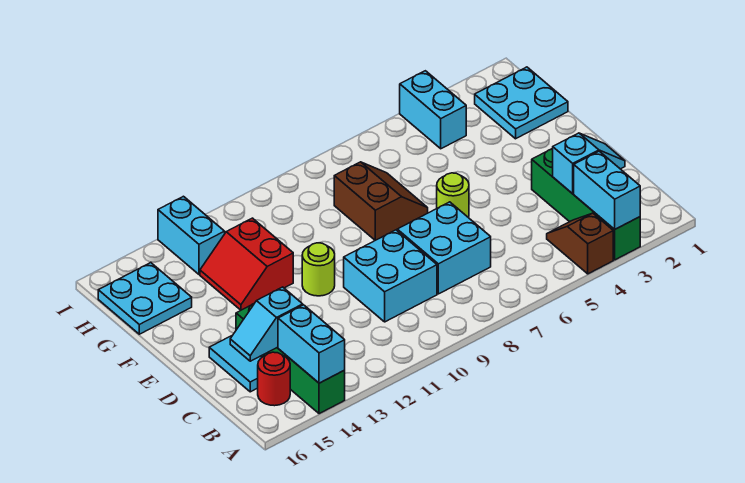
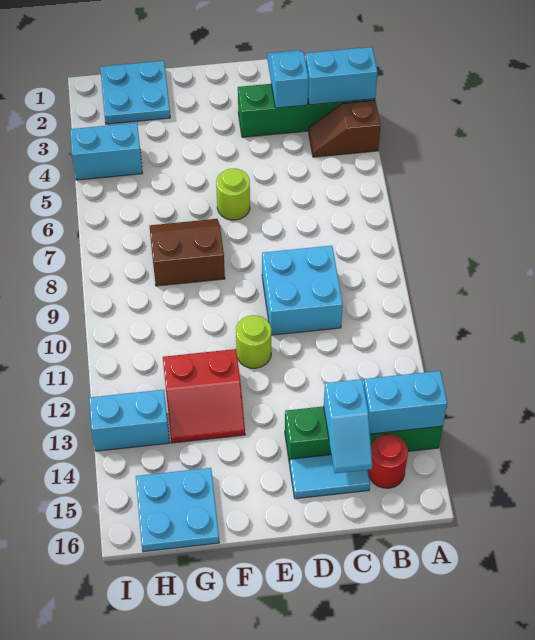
cyan 2x2 brick [397,202,491,294] -> none

